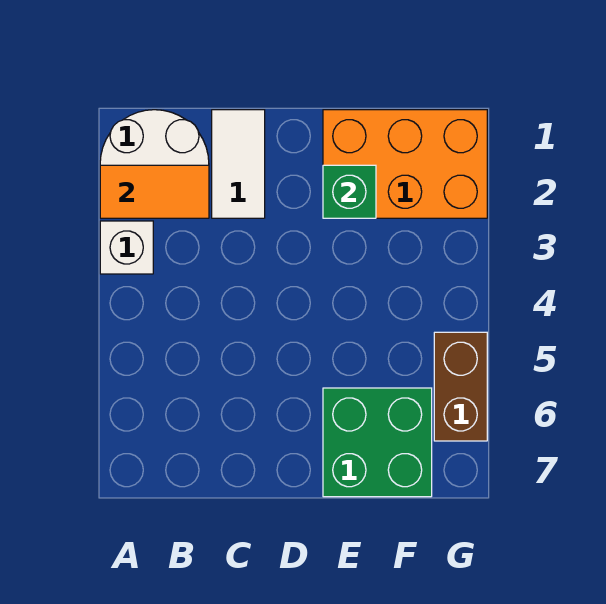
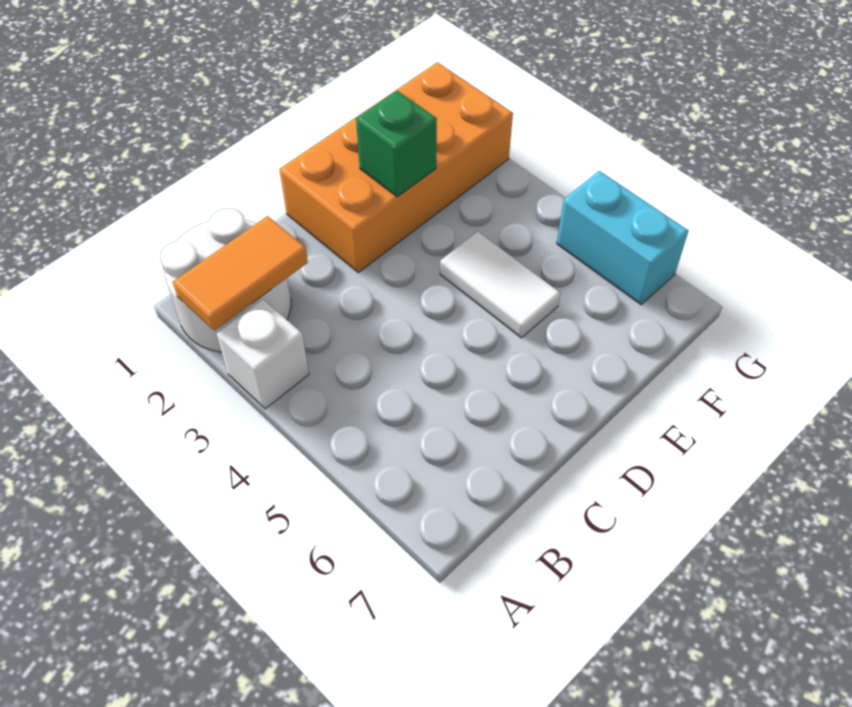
white 1x2 tile [212,110,265,218] -> white 1x2 tile moved to [440,231,560,338]
orange 2x3 brick [323,110,487,218] -> orange 2x4 brick [279,62,513,273]
green 2x2 brick [323,388,432,497] -> none
brown 1x2 brick [434,332,487,441] -> cyan 1x2 brick [557,171,688,305]

